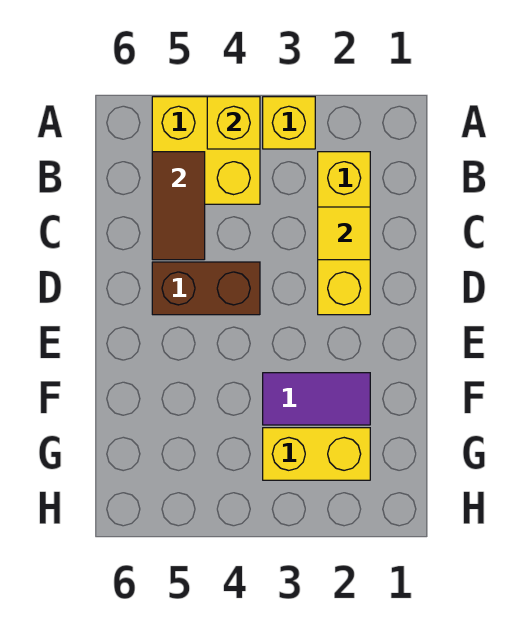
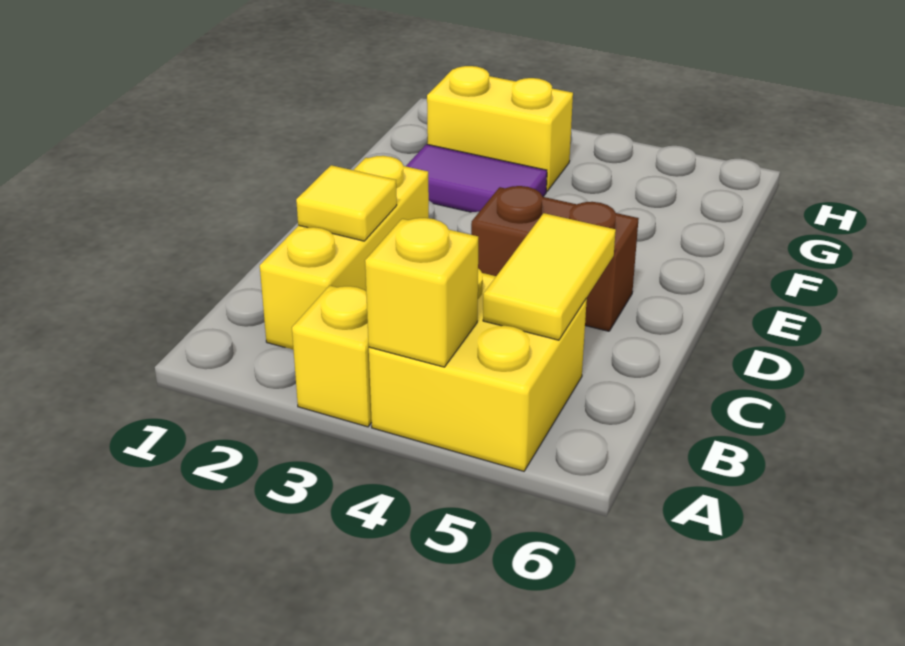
brown 1x2 tile [152,152,205,260] -> yellow 1x2 tile [483,213,616,340]

